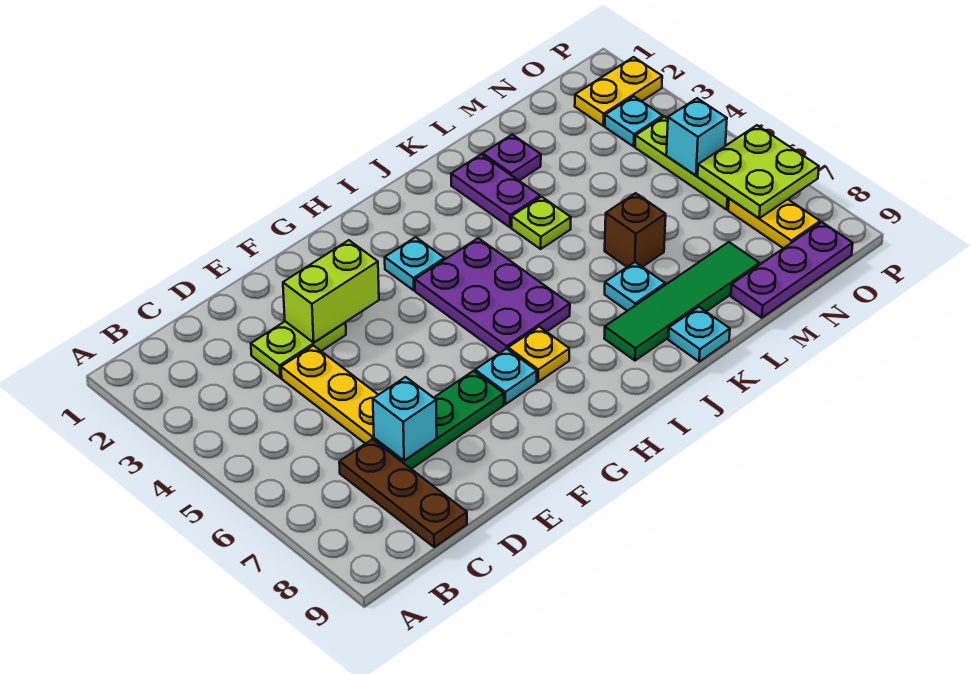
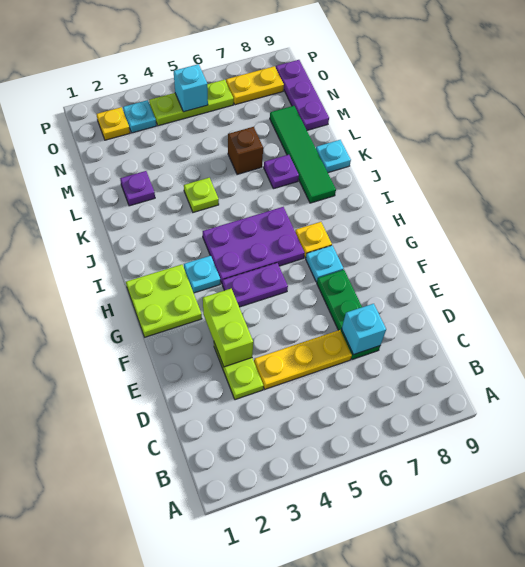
brown 1x3 plate [339,439,467,547] -> none
purple 1x2 plate [451,155,540,227] -> purple 1x2 plate moved to [222,263,288,307]
cyan 1x1 plate [605,262,665,311] -> purple 1x1 plate [264,155,299,189]
yellow 1x2 plate [575,57,662,126] -> yellow 1x1 plate [96,107,130,140]
lime 2x2 plate [698,125,819,218] -> lime 2x2 plate moved to [126,265,202,337]

